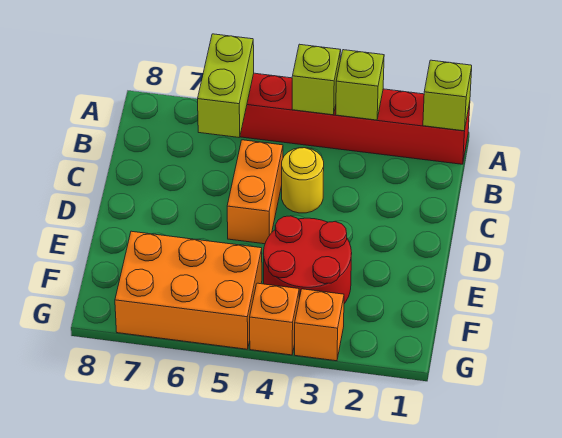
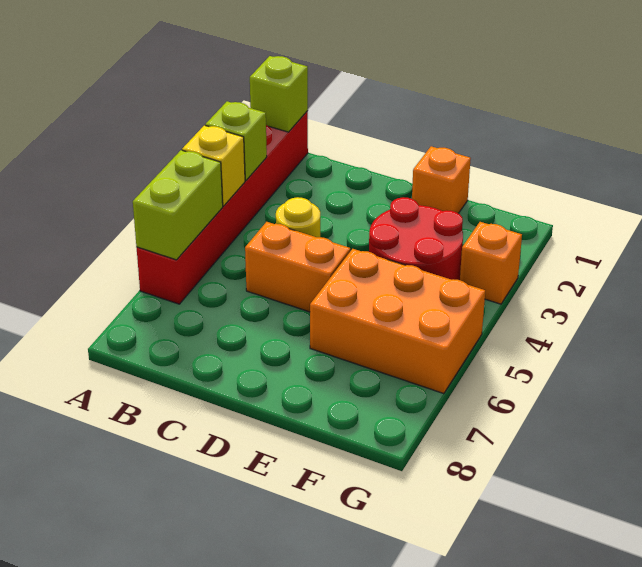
lime 1x1 brick [292,44,341,115] -> yellow 1x1 brick [182,125,245,206]
lime 1x2 brick [198,34,254,138] -> lime 1x2 brick turned to [133,150,223,260]
orange 2x3 brick [115,231,262,349] -> orange 2x3 brick turned to [310,249,485,394]
orange 1x1 brick [250,283,299,355] -> orange 1x1 brick moved to [412,146,471,213]

